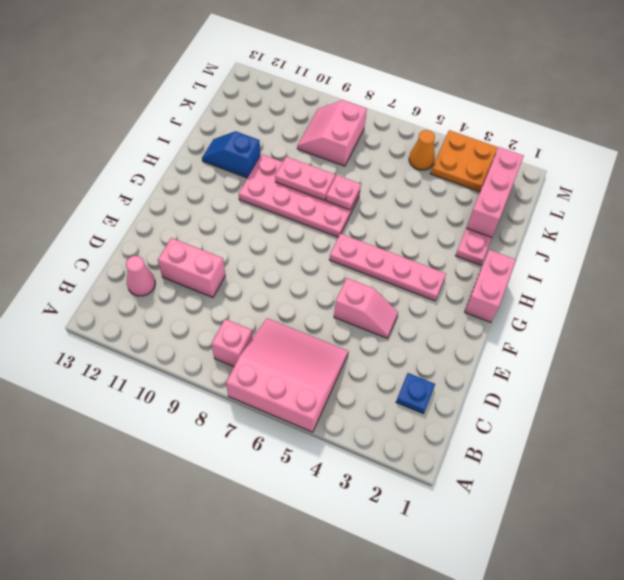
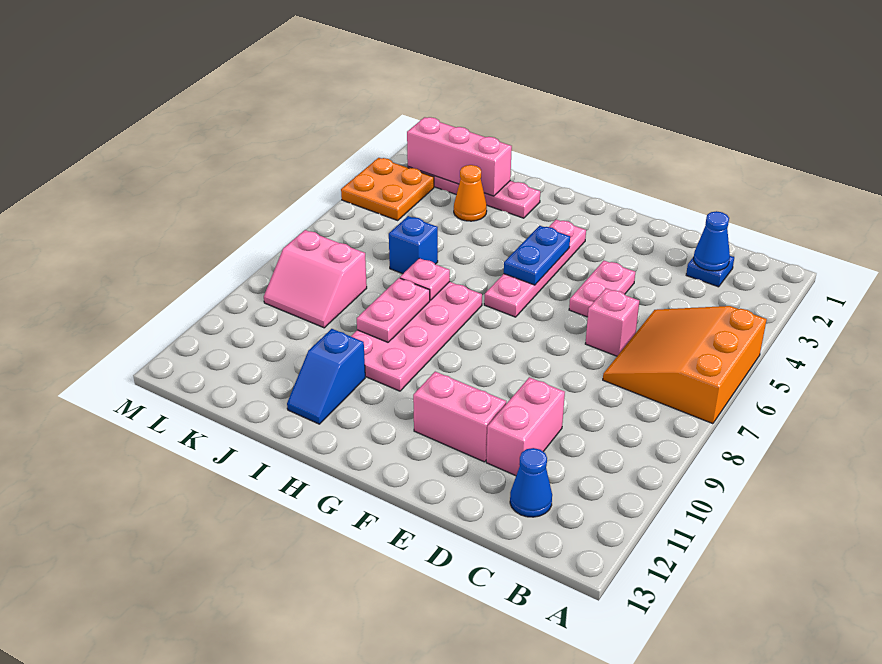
pink 3x3 slope [226,318,348,432] -> orange 3x3 slope [603,306,767,424]
pink 1x1 brick [212,319,252,367] -> pink 1x1 brick moved to [585,288,639,356]
none -> blue 1x1 cone [694,211,730,271]
pink 1x1 cone [126,256,155,296] -> blue 1x1 cone [510,448,552,517]
pink 1x2 slope [334,278,398,338] -> pink 1x2 plate [569,261,635,317]
pink 1x2 brick [465,250,516,322] -> pink 1x2 brick moved to [413,372,506,462]
none -> blue 1x2 plate [504,226,570,285]
none -> blue 1x1 brick [389,216,438,274]
orange 1x1 cone [409,130,435,170] -> orange 1x1 cone moved to [454,165,487,221]

